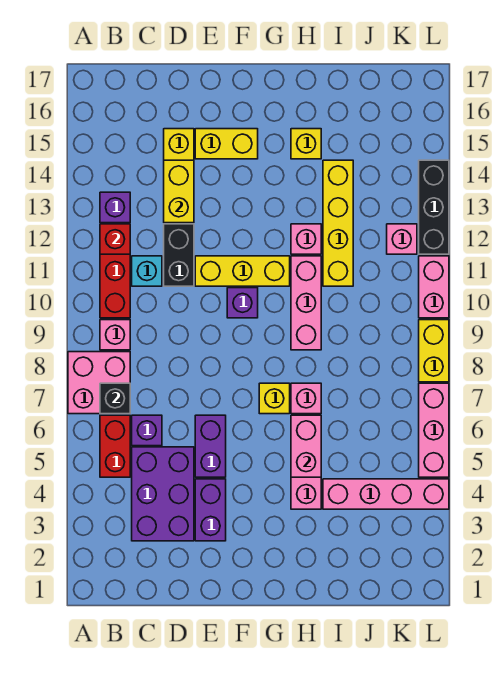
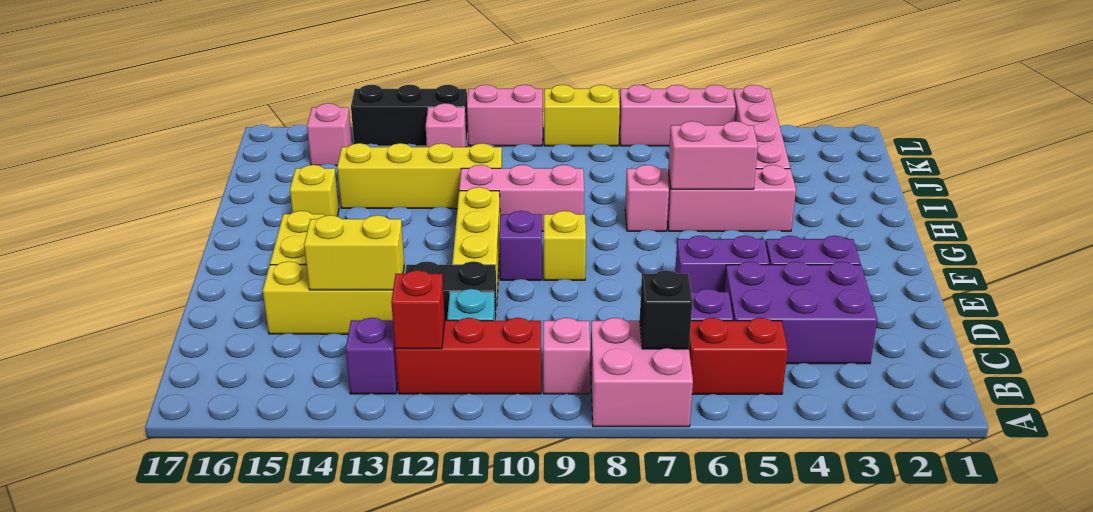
yellow 1x1 brick [259,383,290,414] -> yellow 1x1 brick moved to [544,211,586,280]
pink 1x1 brick [291,224,321,254] -> pink 1x1 brick moved to [307,103,352,166]

